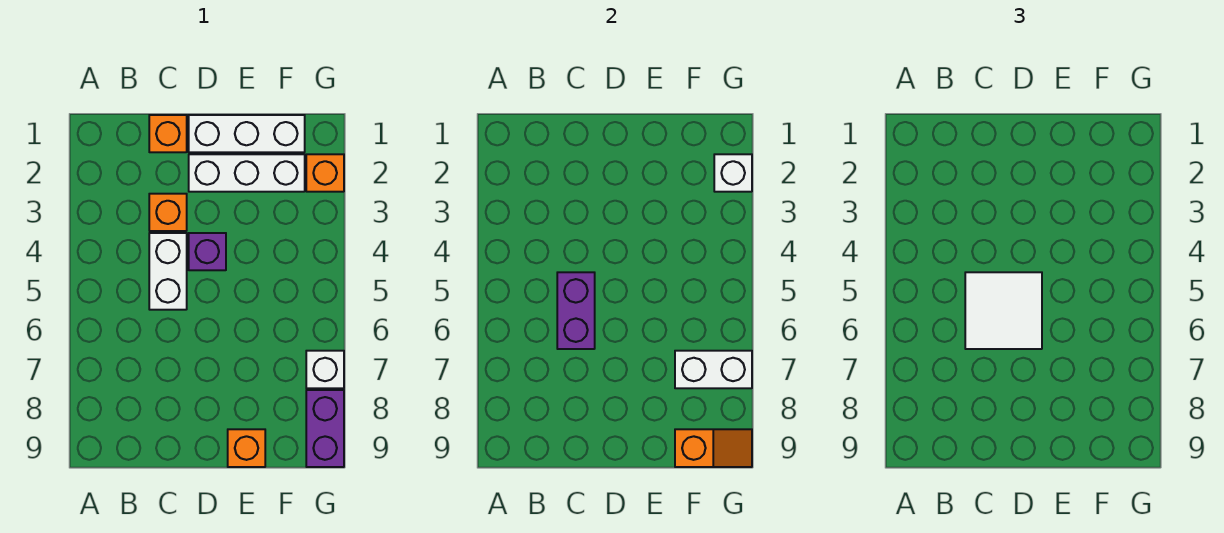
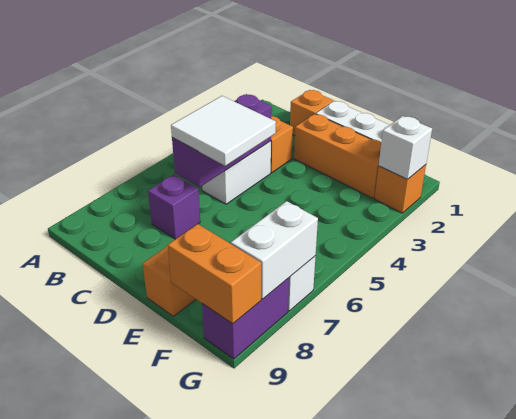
purple 1x2 brick [557,272,595,349] -> purple 1x3 brick [172,94,272,187]
white 1x3 brick [189,154,305,192] -> orange 1x3 brick [294,114,381,198]
purple 1x1 brick [189,233,226,270] -> purple 1x1 brick moved to [148,175,200,239]
white 1x2 brick [675,351,752,388] -> white 1x2 brick turned to [231,201,318,299]
orange 1x2 slope [675,429,752,467] -> orange 1x2 brick [168,224,261,324]

